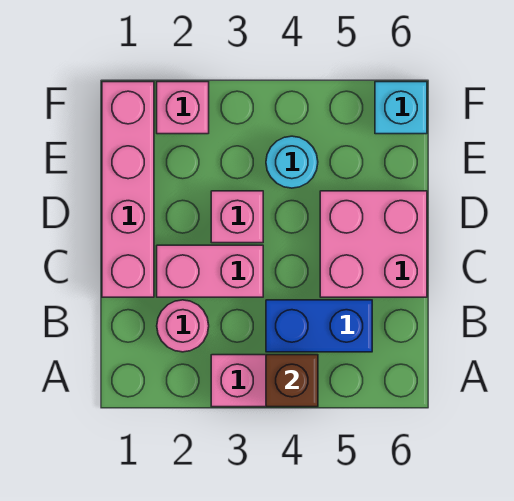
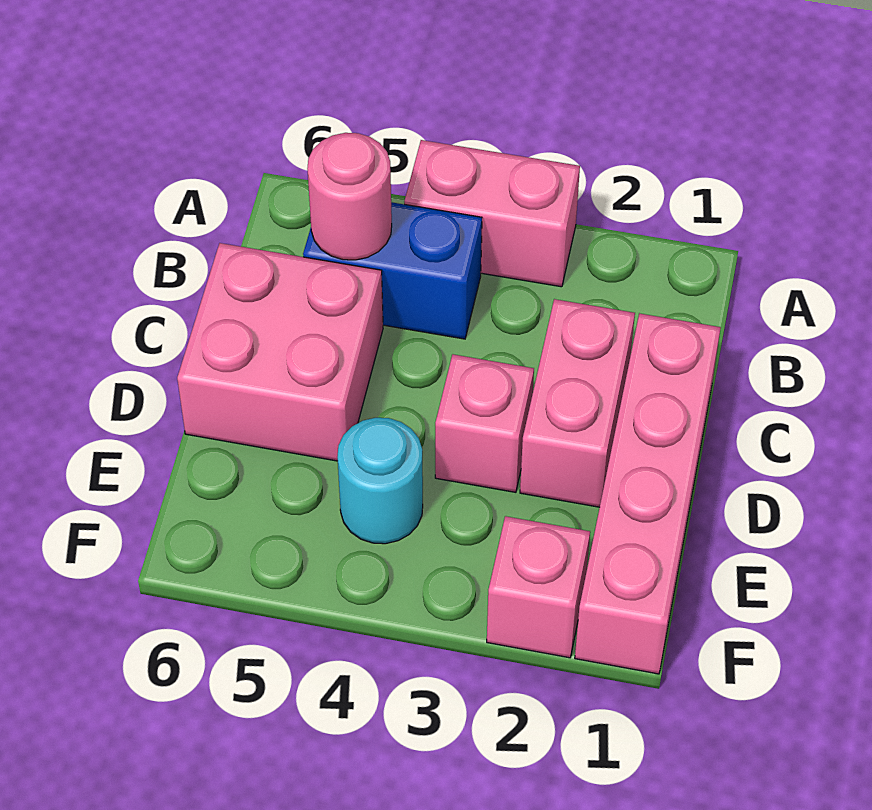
brown 1x1 brick [266,355,318,407] -> none
pink 1x1 round brick [157,300,209,352] -> pink 1x1 round brick moved to [307,133,392,260]
pink 1x2 brick [157,245,263,297] -> pink 1x2 brick turned to [520,299,635,507]
cyan 1x1 brick [375,82,427,134] -> none

